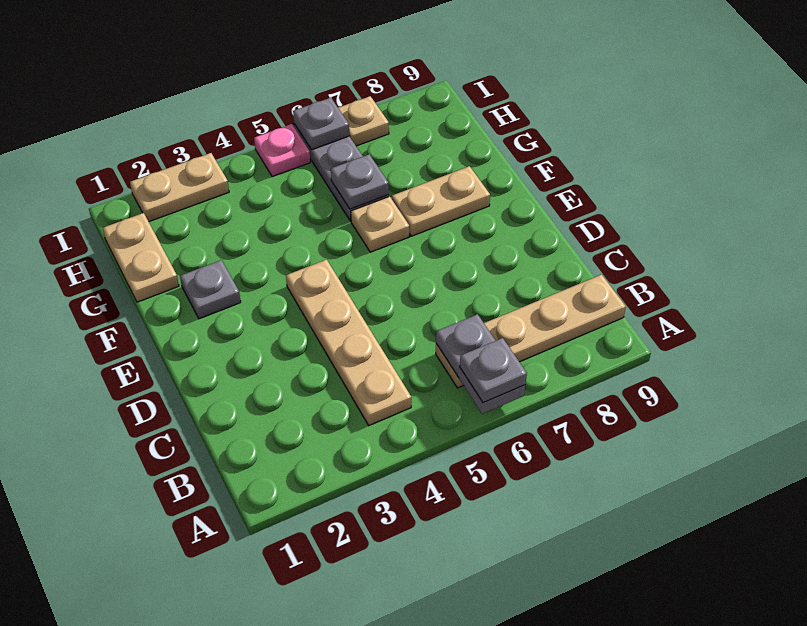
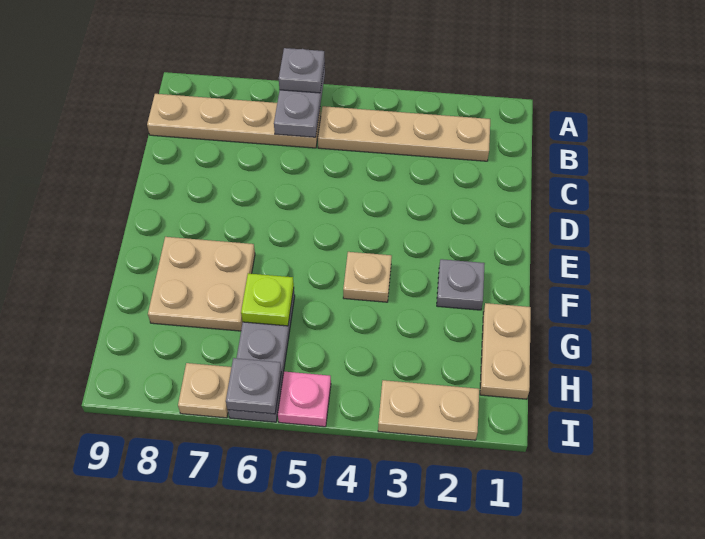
tan 1x4 plate [286,260,411,425] -> tan 1x4 plate turned to [318,106,490,161]
tan 1x1 plate [351,196,409,252] -> tan 1x1 plate moved to [343,252,392,302]
tan 1x2 plate [392,166,490,236] -> tan 2x2 plate [148,237,255,331]
grey 1x1 plate [331,154,389,209] -> lime 1x1 plate [241,273,294,326]

